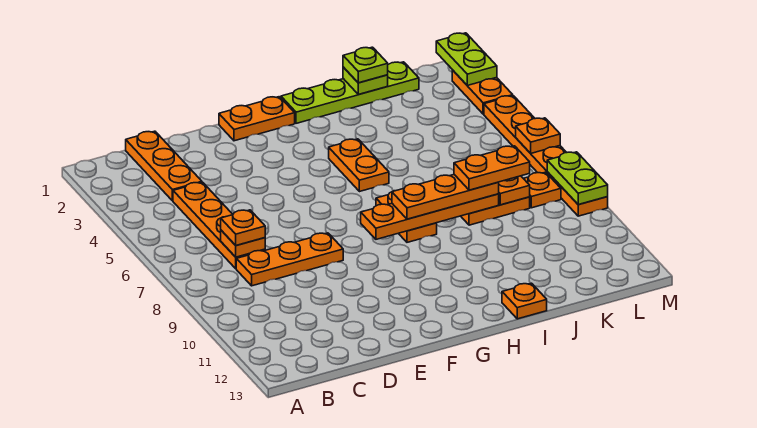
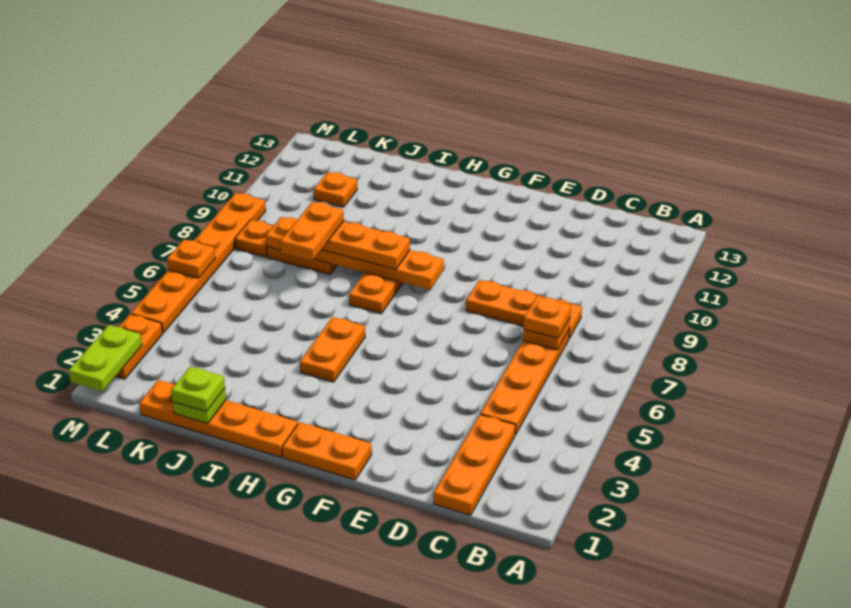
lime 1x4 plate [281,62,419,123] -> orange 1x4 plate [139,380,298,457]
orange 1x1 plate [502,283,547,319] -> orange 1x1 plate moved to [314,172,357,207]
orange 1x2 plate [454,146,530,190] -> orange 1x2 plate turned to [280,202,344,261]
lime 1x2 plate [547,152,608,205] -> none

